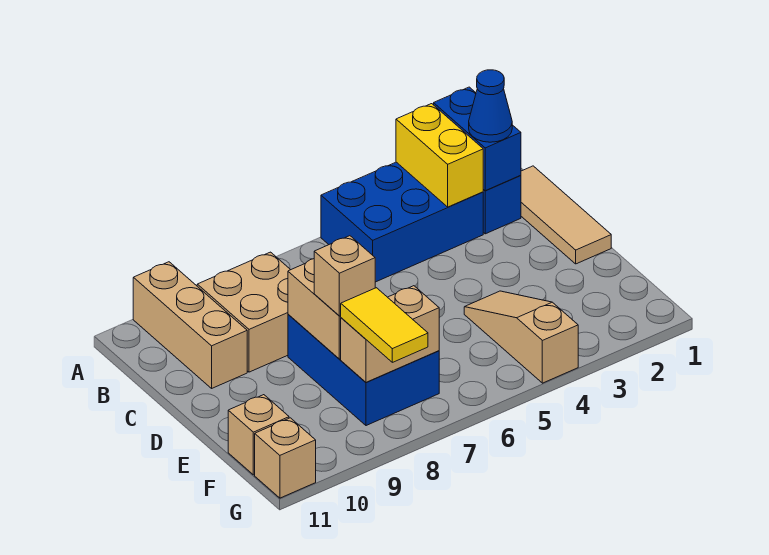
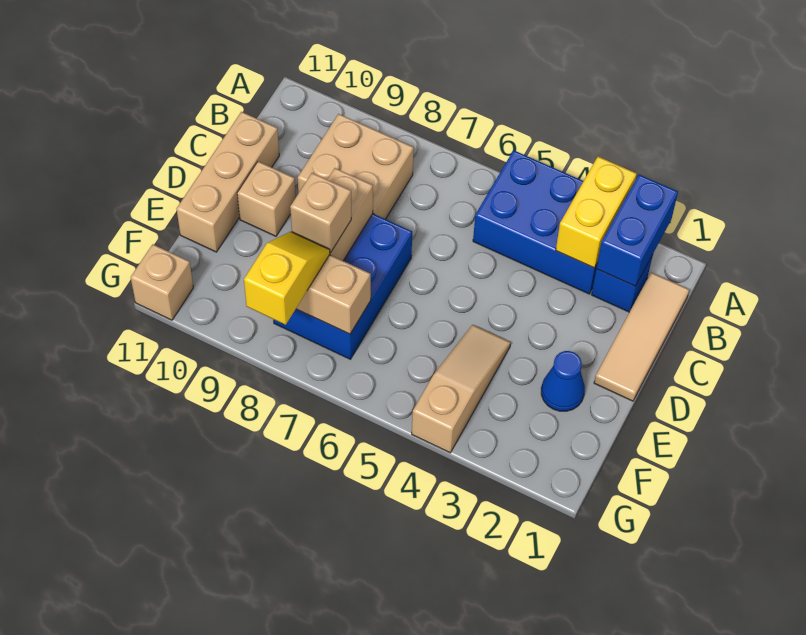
tan 1x3 brick [133,262,247,388] -> tan 1x3 brick moved to [177,112,279,252]
blue 1x1 cone [469,70,512,142] -> blue 1x1 cone moved to [541,351,585,411]
yellow 1x2 tile [341,288,428,362] -> yellow 1x2 slope [244,232,330,325]
tan 1x1 brick [228,395,289,475] -> tan 1x1 brick moved to [237,162,296,236]

